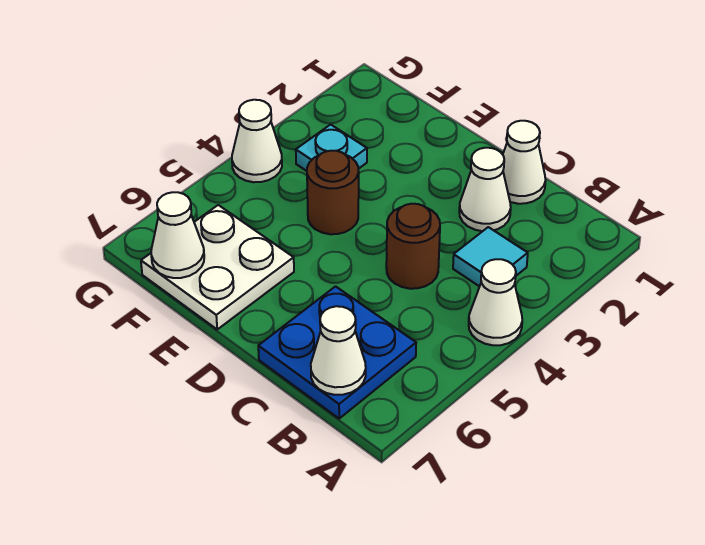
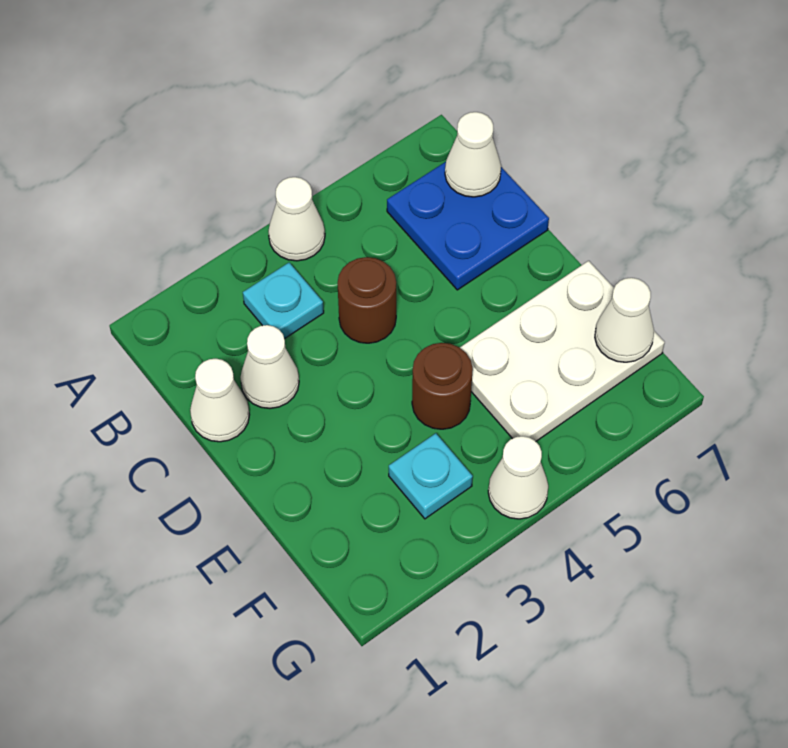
cyan 1x1 tile [453,227,528,287] -> cyan 1x1 plate [243,263,324,339]
white 2x2 plate [141,205,294,329] -> white 2x3 plate [460,261,665,441]

